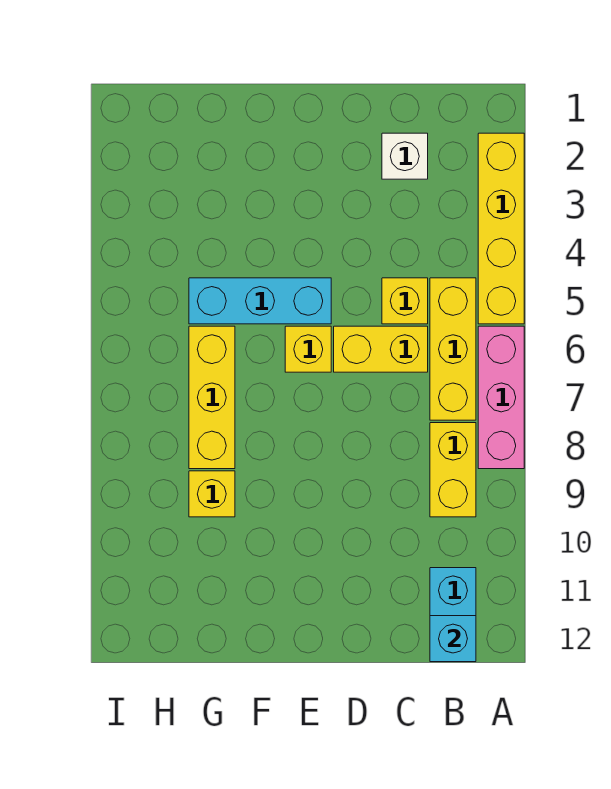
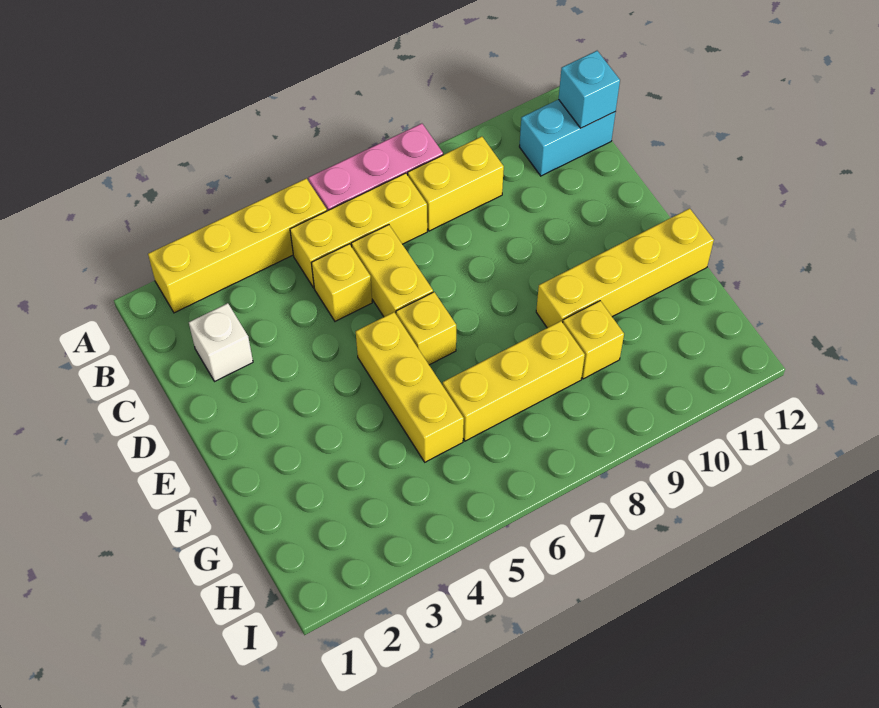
cyan 1x3 brick [189,278,331,324] -> yellow 1x3 brick [356,312,464,462]
none -> yellow 1x4 brick [536,208,714,328]

